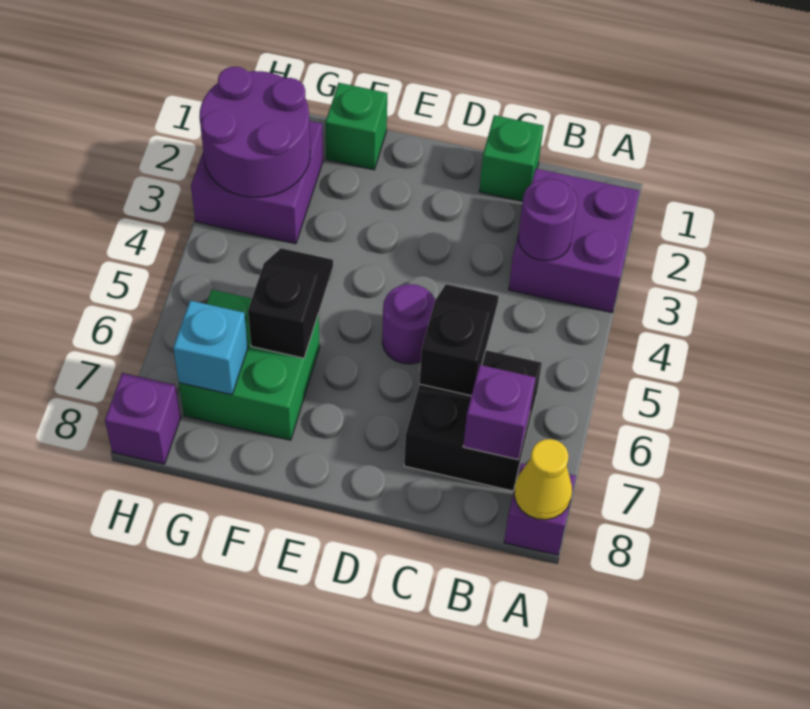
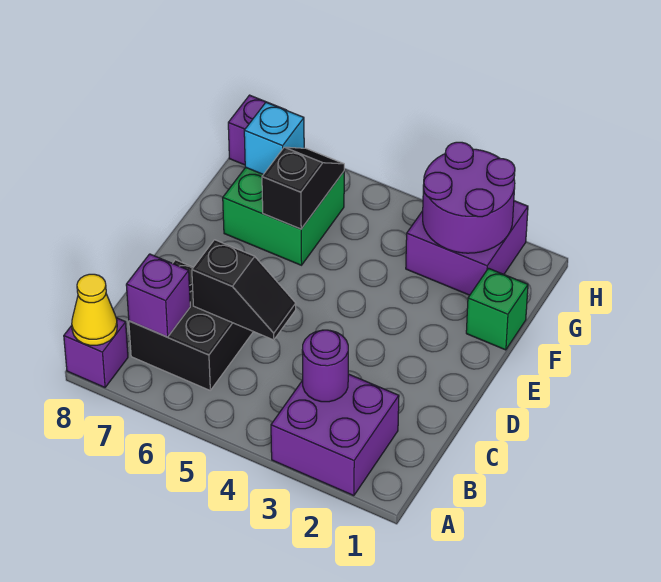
green 1x1 brick [479,115,544,201] -> none
purple 1x1 round brick [382,284,435,364] -> none
black 1x2 slope [248,248,333,358] -> black 1x2 slope turned to [262,147,344,229]

